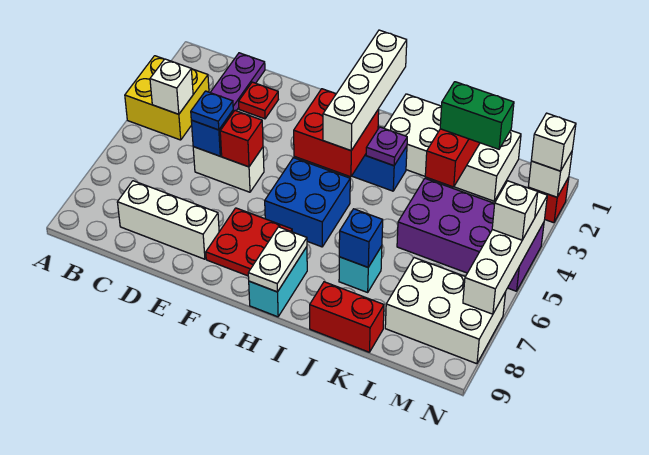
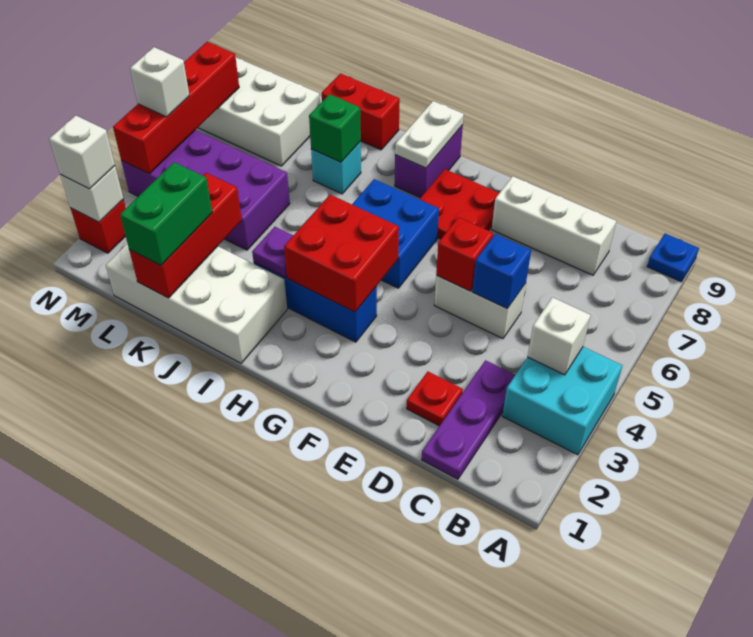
yellow 2x2 brick [125,56,209,140] -> cyan 2x2 brick [502,347,623,455]
blue 1x1 plate [191,91,233,130] -> blue 1x1 plate moved to [647,234,699,282]
white 1x4 brick [323,30,407,151] -> none
cyan 1x2 brick [249,247,307,317] -> purple 1x2 brick [395,125,463,198]
blue 1x1 brick [339,209,383,267] -> green 1x1 brick [309,94,361,162]
green 1x2 brick [440,82,514,149] -> green 1x2 brick turned to [120,162,212,266]
white 1x4 brick [463,192,547,314] -> red 1x4 brick [113,42,239,174]

